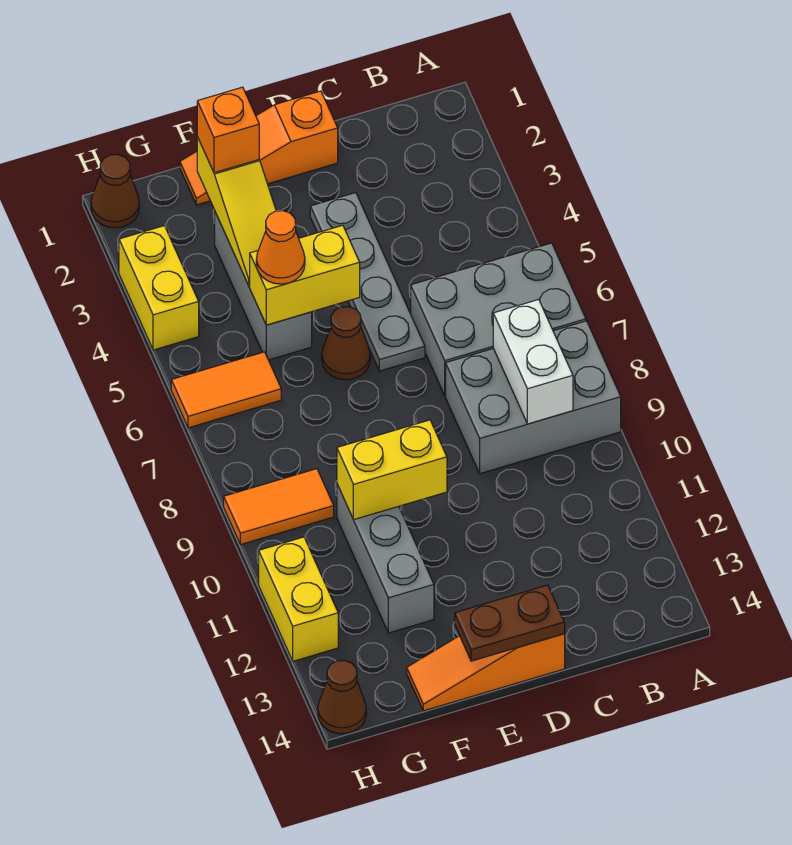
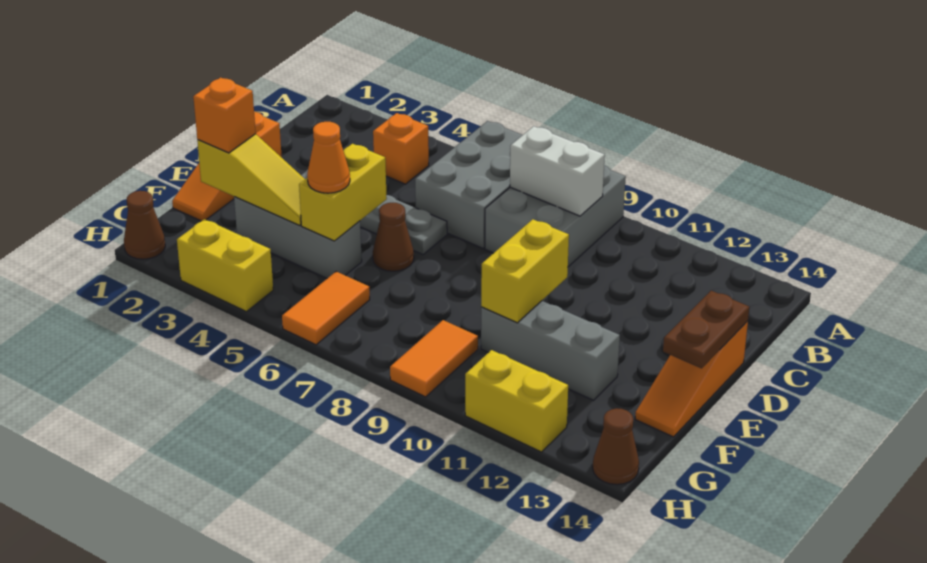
none -> orange 1x1 brick [373,113,429,184]

